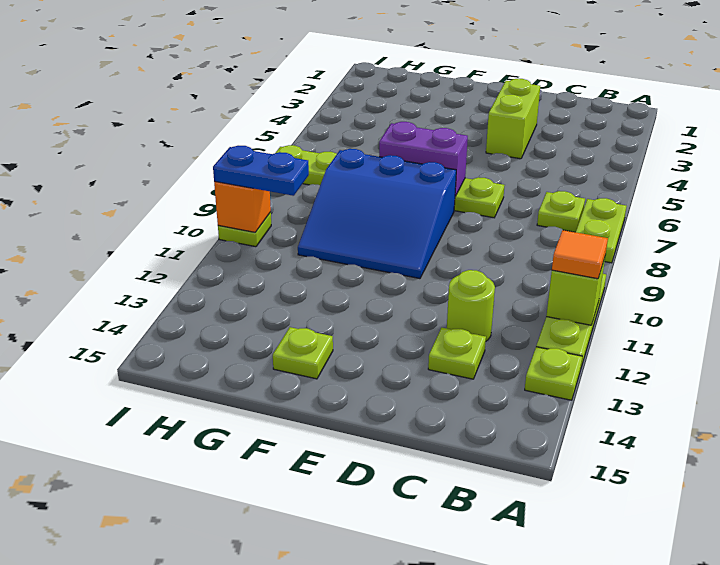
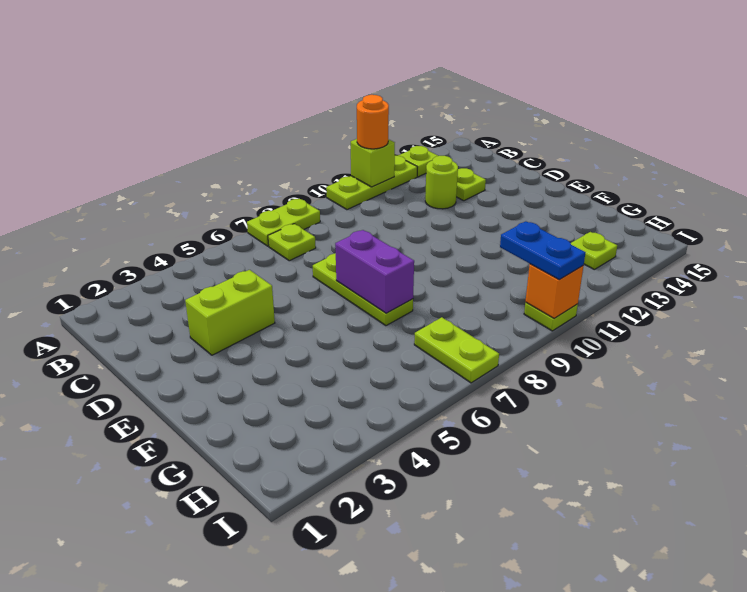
orange 1x1 tile [552,230,608,279] -> orange 1x1 round brick [357,95,389,149]
blue 3x3 slope [298,149,456,279] -> none
lime 1x1 plate [273,327,333,379] -> lime 1x1 plate moved to [571,232,617,269]

